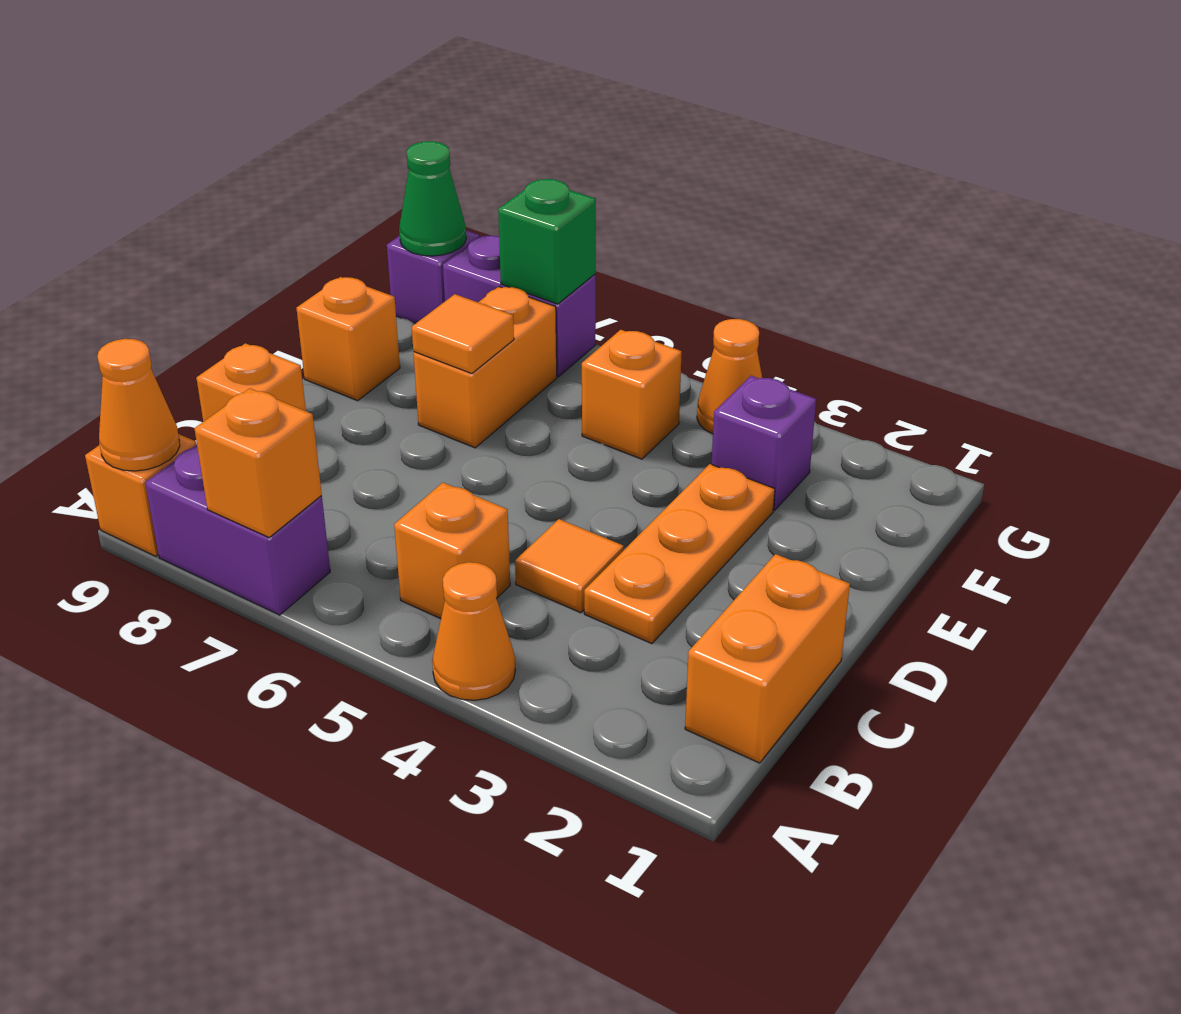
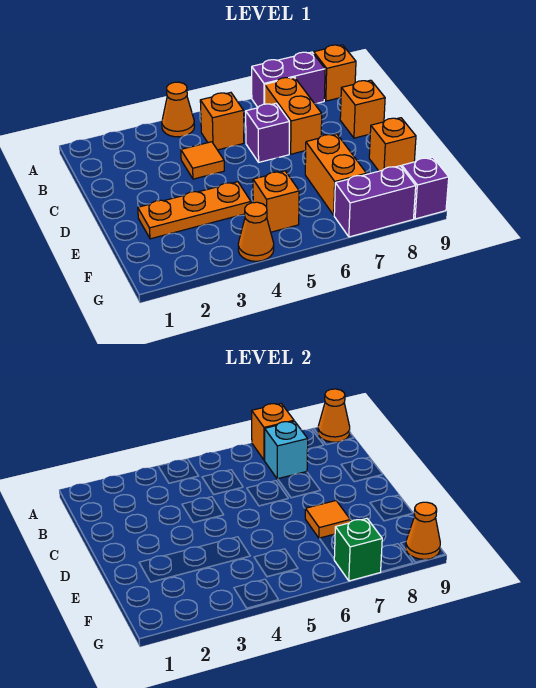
orange 1x2 brick [685,554,850,763] -> orange 1x2 brick moved to [265,77,322,154]
none -> cyan 1x1 brick [265,421,308,479]
orange 1x3 plate [584,464,775,644] -> orange 1x3 plate turned to [138,182,251,239]
purple 1x1 brick [712,376,816,510] -> purple 1x1 brick moved to [246,104,289,162]
green 1x1 cone [399,141,466,256] -> orange 1x1 cone [406,502,440,560]

